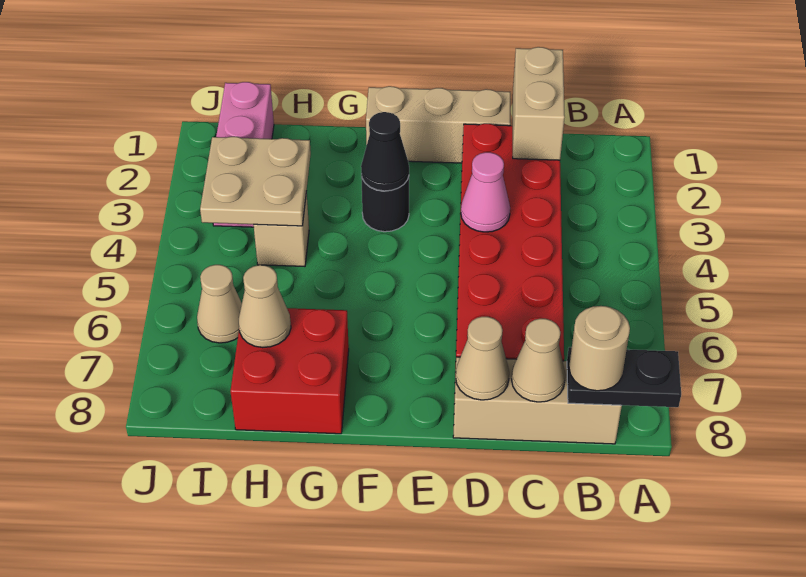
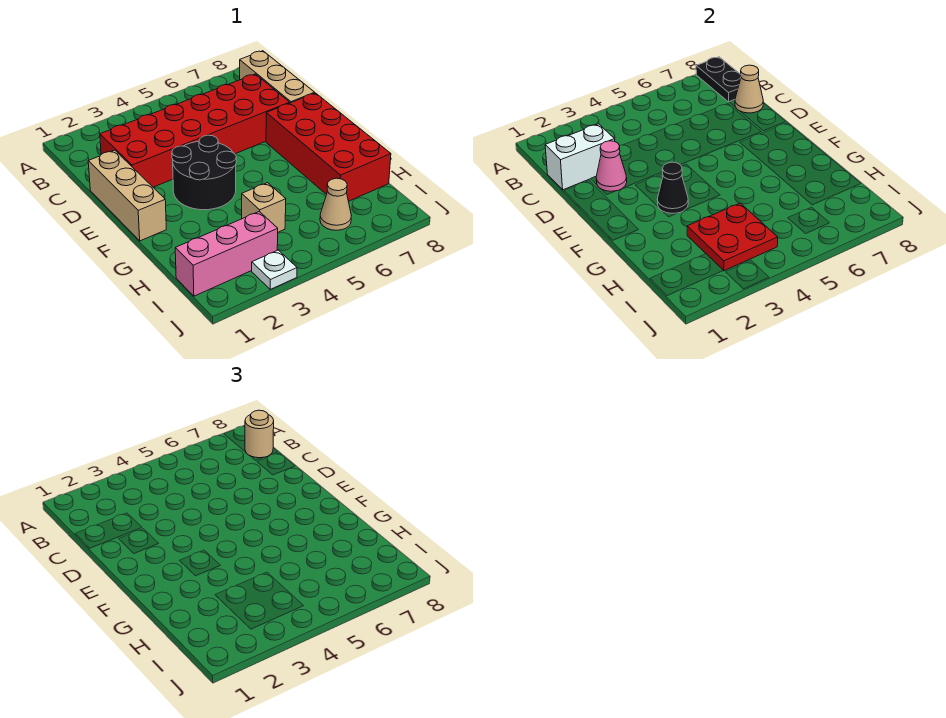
tan 1x2 brick [513,47,565,160] -> white 1x2 brick [545,124,615,190]
pink 1x1 cone [461,152,510,232] -> pink 1x1 cone moved to [596,141,627,191]
tan 1x1 cone [455,317,509,400] -> none
black 1x1 round brick [361,175,409,232] -> black 2x2 round brick [172,135,236,210]
red 2x2 brick [231,308,349,434] -> red 2x4 brick [266,93,391,201]
tan 2x2 plate [200,137,311,226] -> red 2x2 plate [687,203,778,271]
tan 1x1 cone [239,265,291,348] -> none
none -> white 1x1 plate [252,250,297,289]

